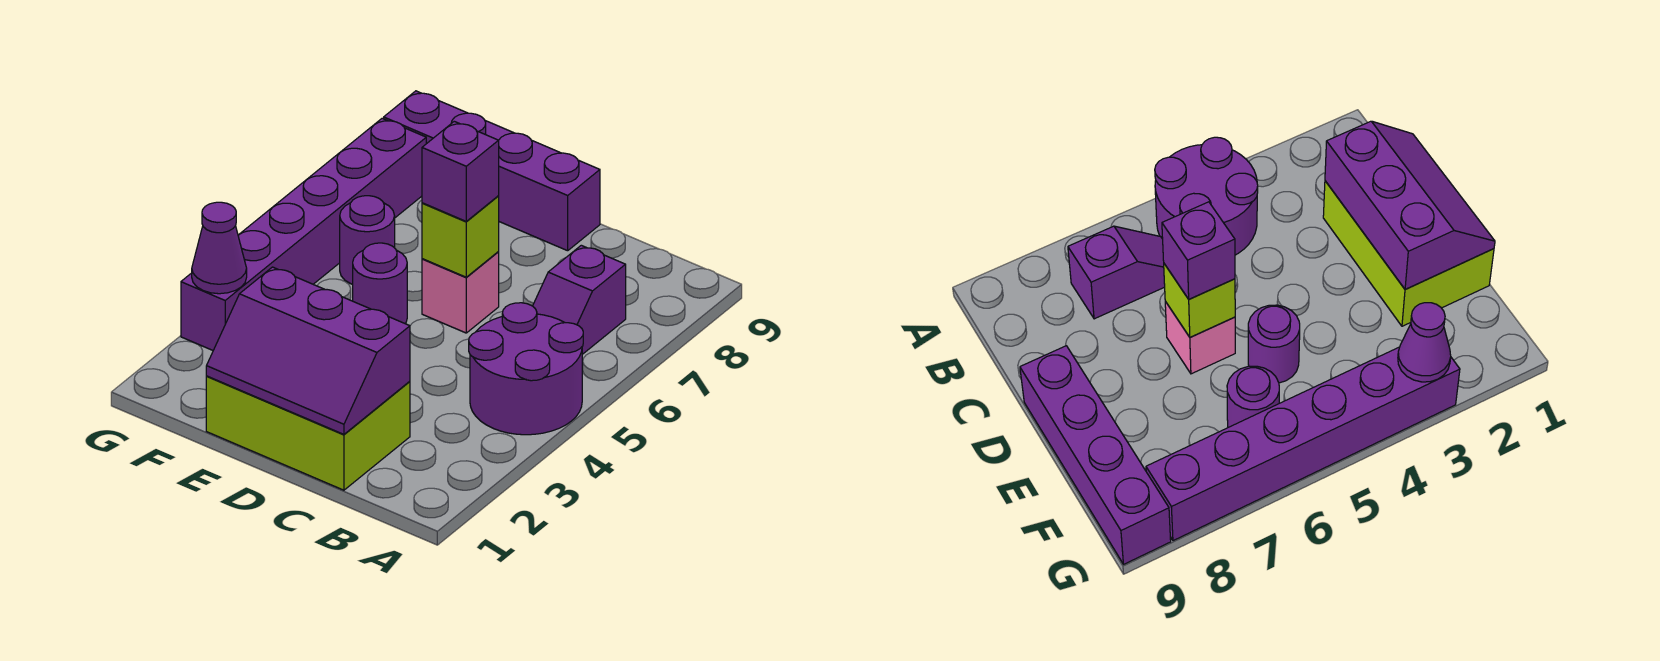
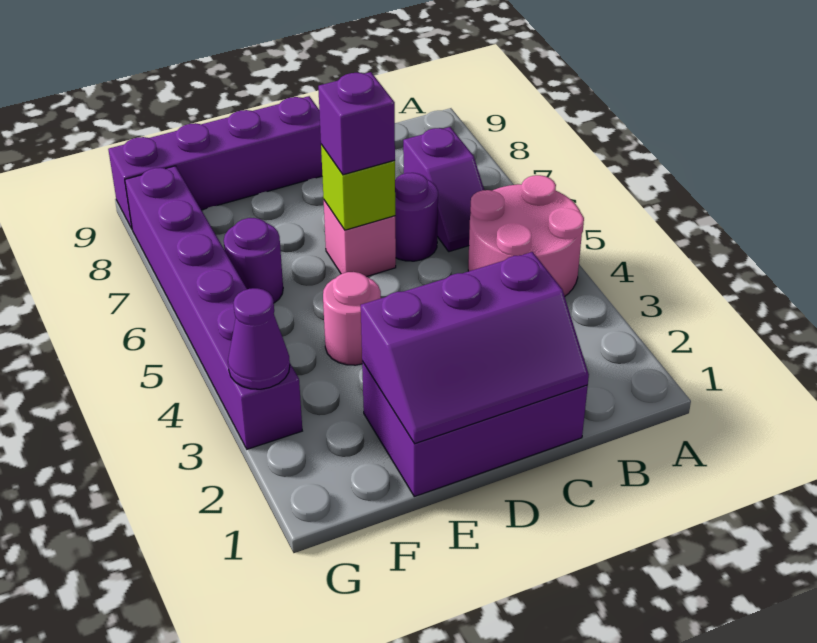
purple 2x2 round brick [469,303,583,435] -> pink 2x2 round brick [468,175,584,296]
lime 2x3 brick [206,376,410,490] -> purple 2x3 brick [362,361,588,497]
none -> pink 1x1 round brick [323,272,381,365]
purple 1x1 round brick [353,243,407,324] -> purple 1x1 round brick moved to [395,173,438,261]

